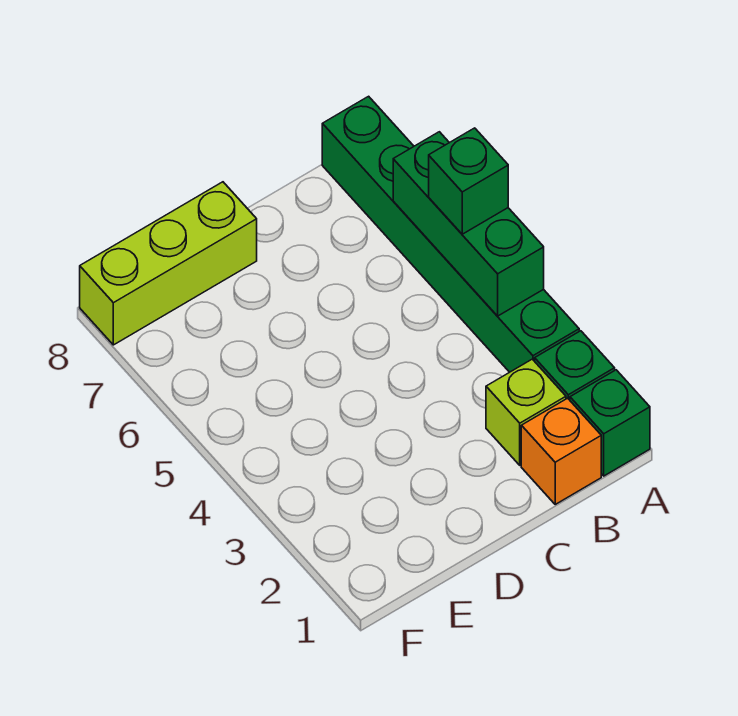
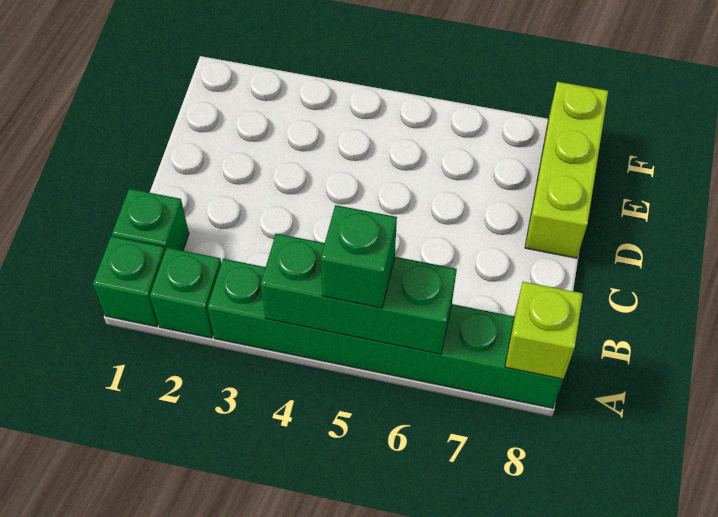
orange 1x1 brick [521,398,601,504] -> green 1x1 brick [112,189,189,251]
lime 1x1 brick [486,359,566,465] -> lime 1x1 brick moved to [505,282,583,379]

